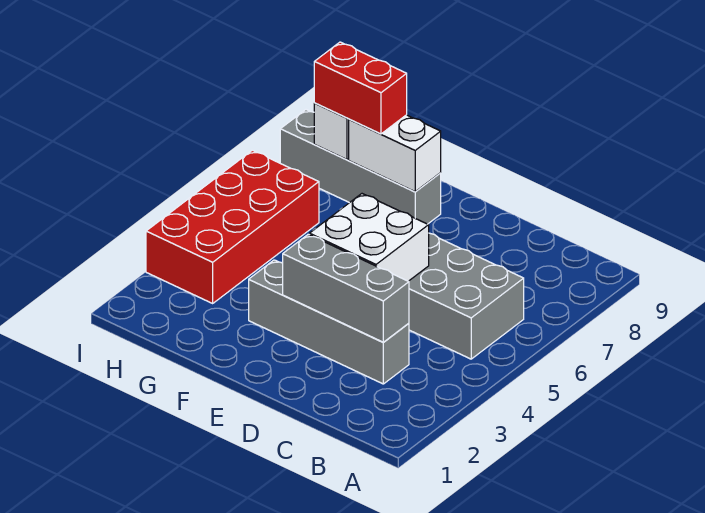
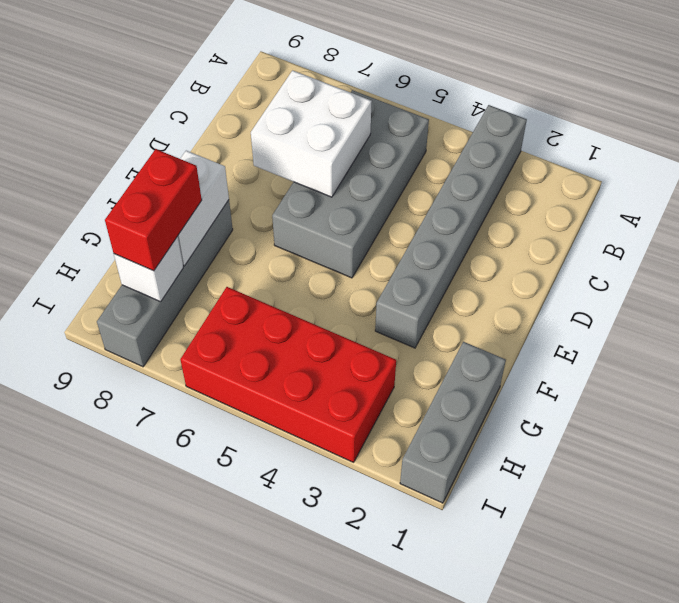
grey 1x4 brick [249,260,409,384] -> grey 1x6 brick [375,105,527,348]
grey 1x3 brick [283,234,409,342] -> grey 1x3 brick moved to [400,342,506,503]
white 2x2 brick [310,194,429,281] -> white 2x2 brick moved to [251,70,372,197]

